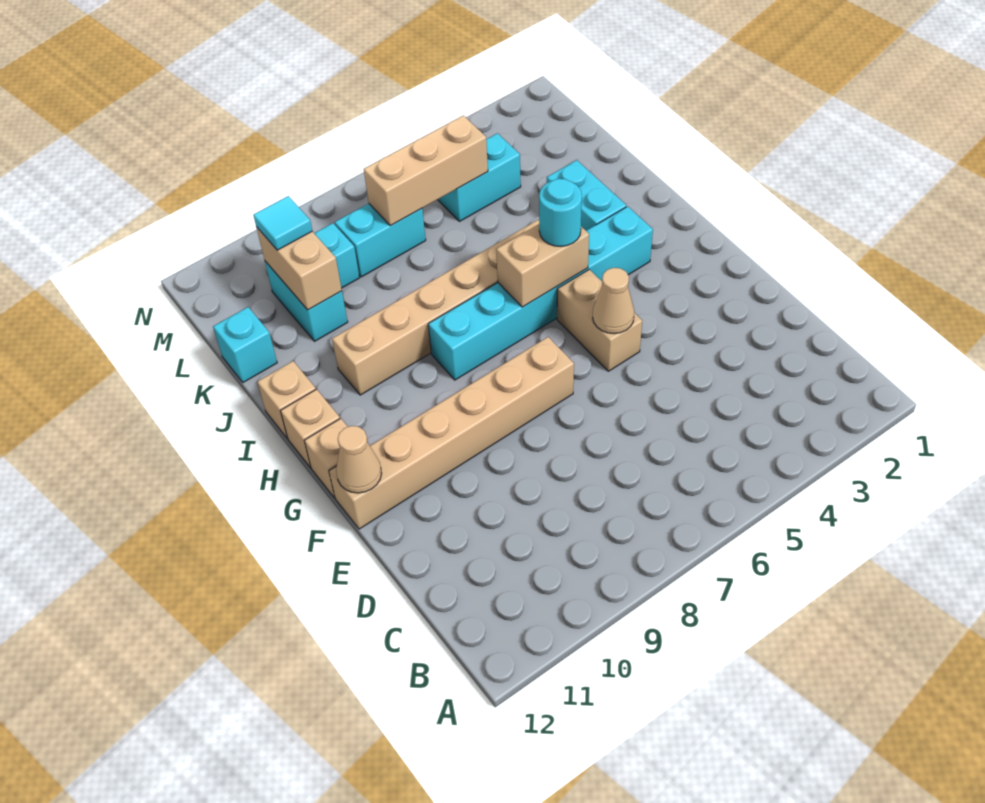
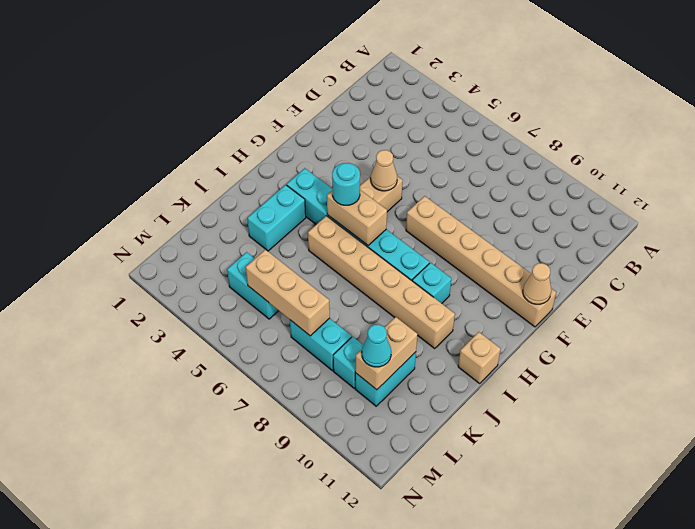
tan 1x1 brick [304,418,348,498] -> none
tan 1x1 brick [281,389,340,468] -> none
cyan 1x1 brick [213,307,277,382] -> cyan 1x1 brick moved to [412,263,451,303]
cyan 1x1 tile [253,196,312,250] -> cyan 1x1 cone [362,325,391,367]

